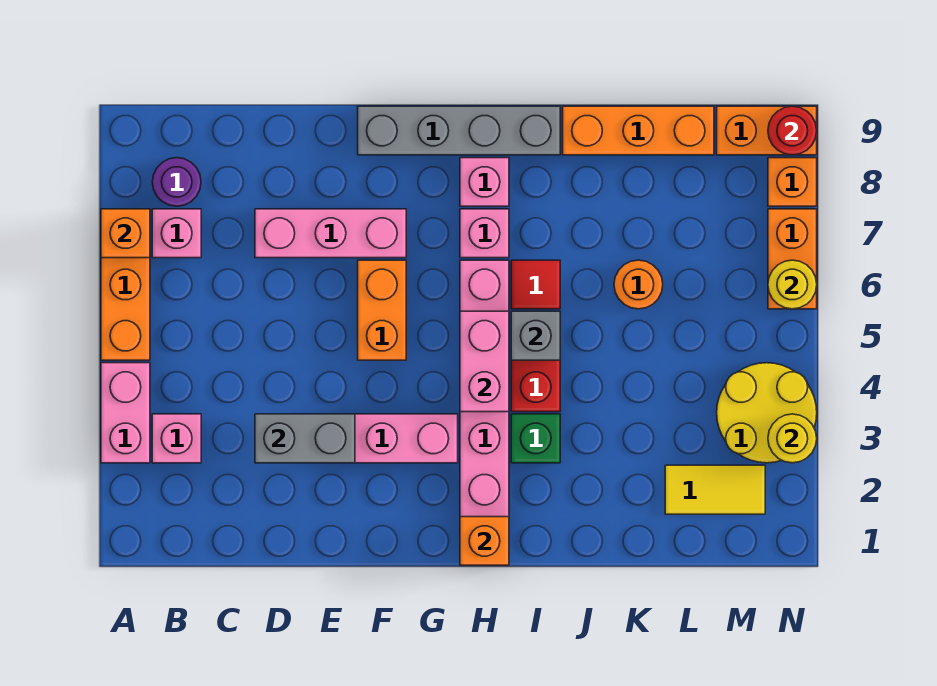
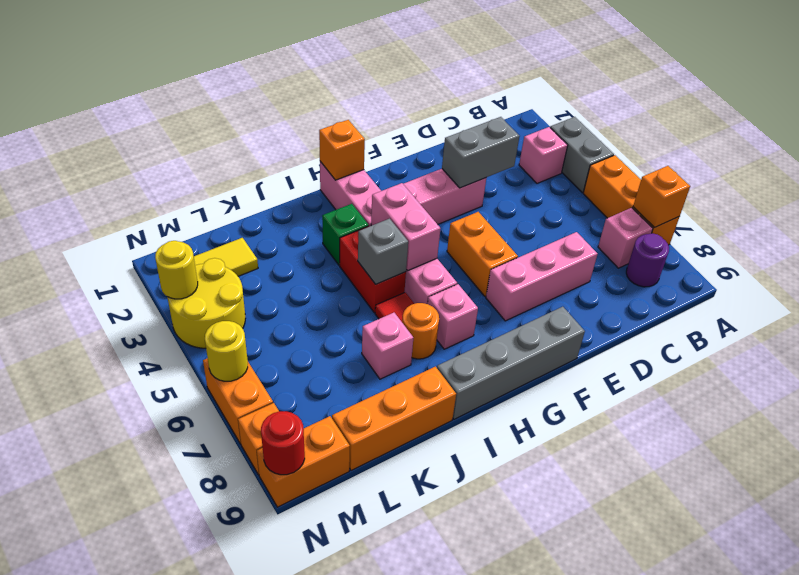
pink 1x2 brick [101,363,150,463] -> grey 1x2 brick [550,117,614,193]
pink 1x1 brick [460,158,509,206] -> pink 1x1 brick moved to [362,313,413,379]
orange 1x1 round brick [614,260,663,309] -> orange 1x1 round brick moved to [402,303,439,359]

